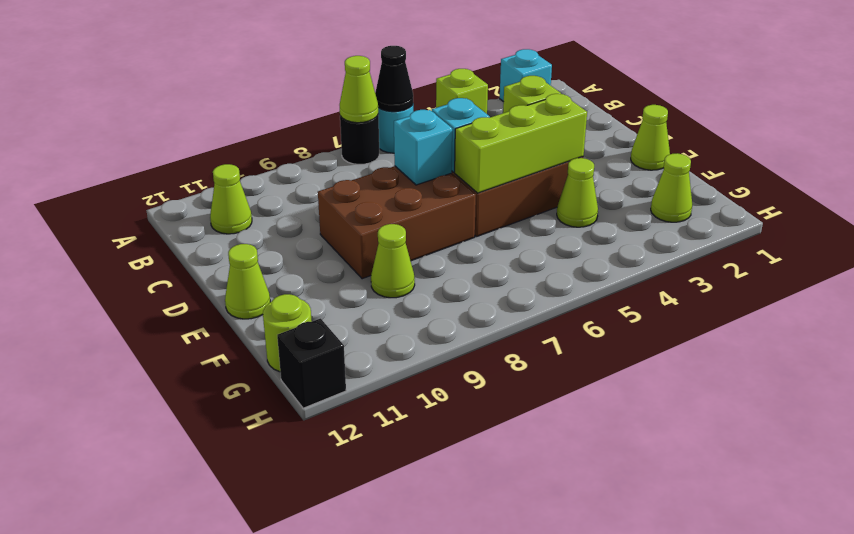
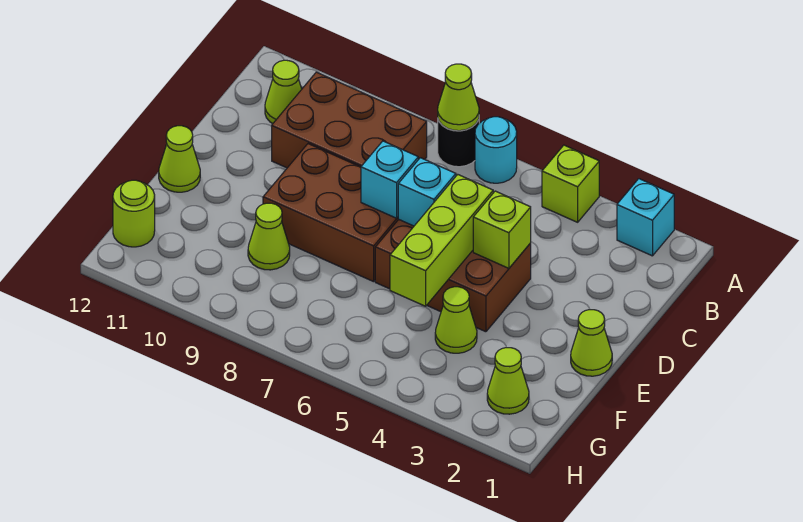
black 1x1 cone [375,46,413,112] -> none
none -> brown 2x3 brick [272,72,427,168]
lime 1x3 brick [455,94,587,193] -> lime 1x3 brick turned to [390,174,493,306]
black 1x1 brick [277,318,346,408] -> none

